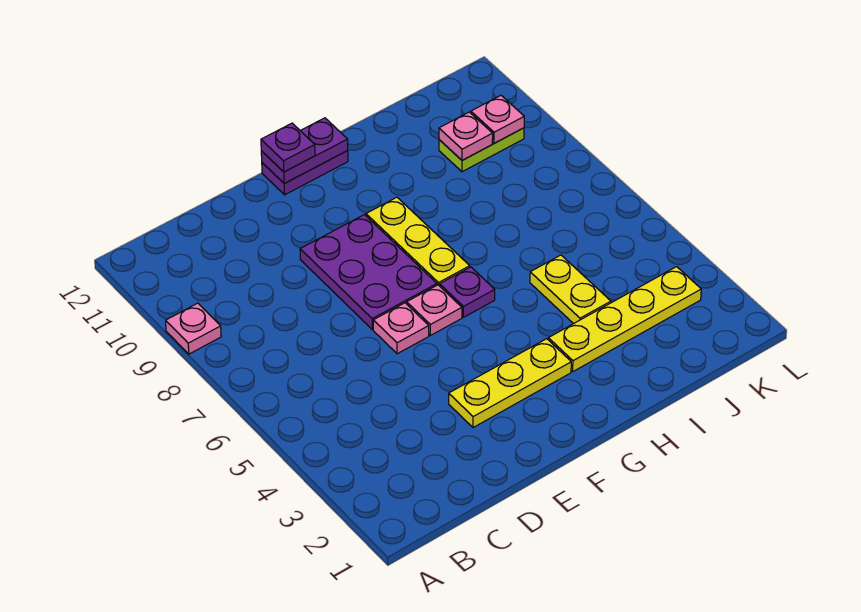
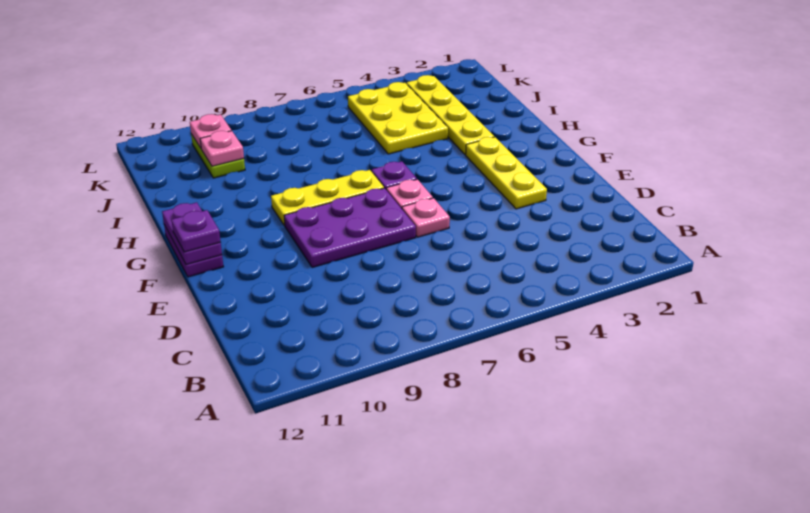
pink 1x1 plate [166,303,221,354] -> none
yellow 1x2 plate [530,255,611,324] -> yellow 2x3 plate [348,82,448,154]

